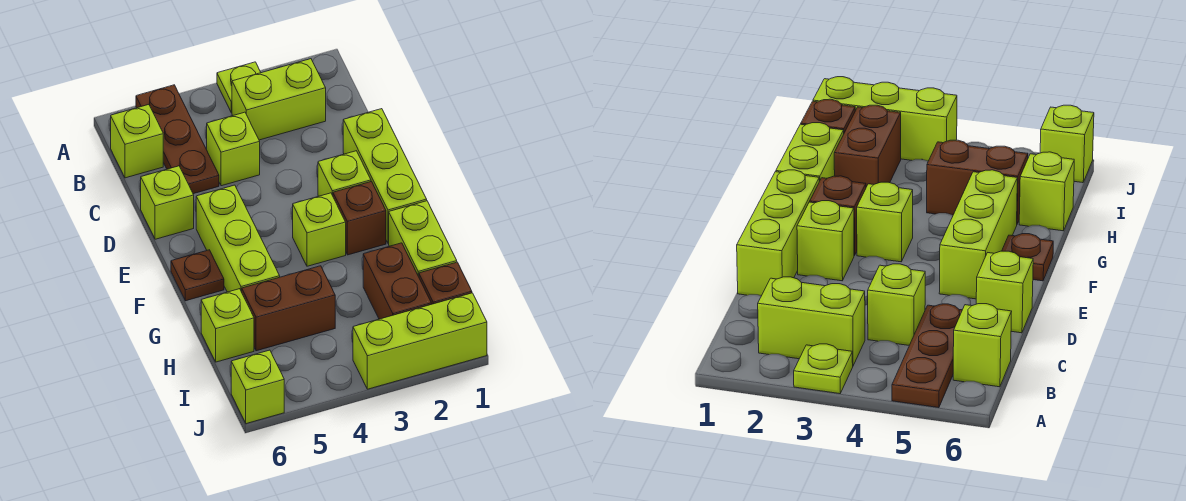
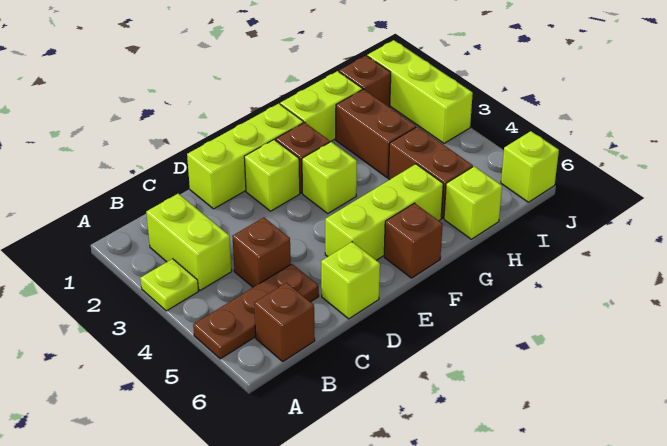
lime 1x1 brick [111,105,163,178] -> brown 1x1 brick [254,283,315,361]
lime 1x1 brick [207,112,260,186] -> brown 1x1 brick [232,217,291,287]
brown 1x1 plate [171,250,224,301] -> brown 1x1 brick [384,203,443,278]
brown 1x2 brick [363,243,431,319] -> brown 1x2 brick turned to [336,89,416,178]

